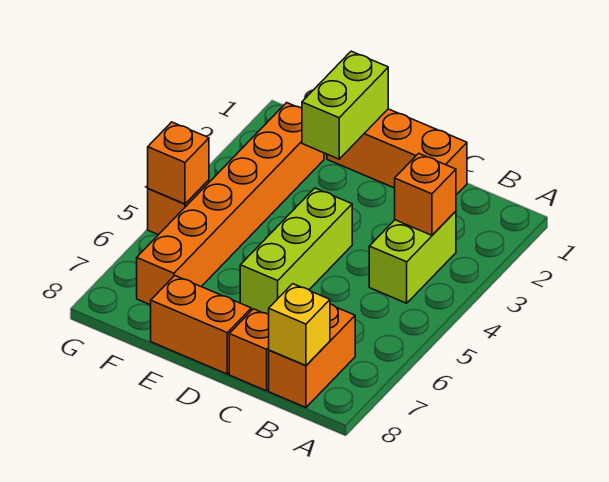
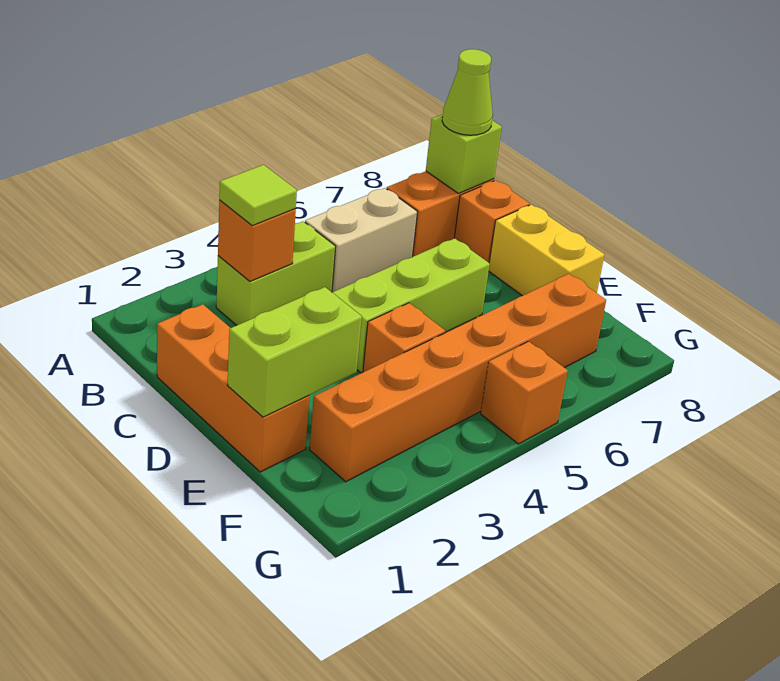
none -> lime 1x1 tile [219,165,297,226]
none -> tan 1x2 brick [305,188,417,292]
yellow 1x1 brick [269,284,330,366] -> lime 1x1 brick [426,114,502,193]
none -> lime 1x1 cone [442,49,493,135]
orange 1x2 brick [151,276,251,374] -> yellow 1x2 brick [489,205,605,296]
orange 1x1 brick [148,122,209,204] -> orange 1x1 brick moved to [363,303,445,372]

